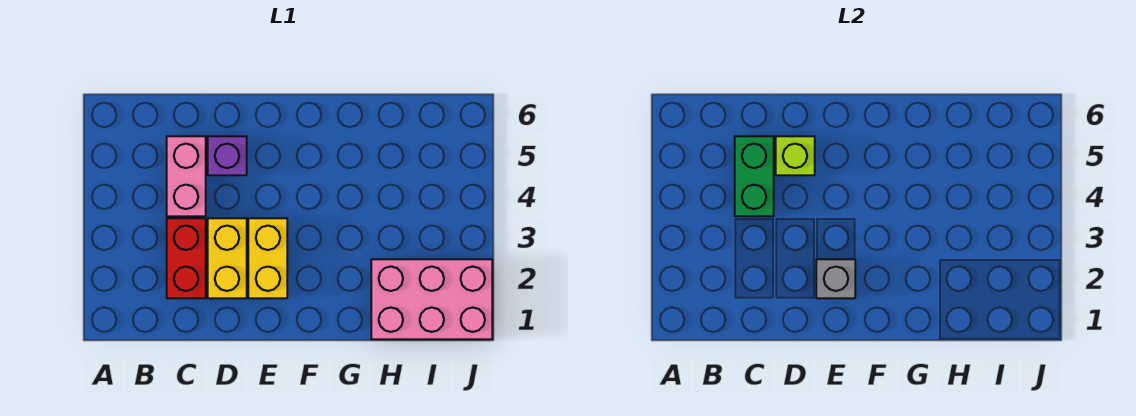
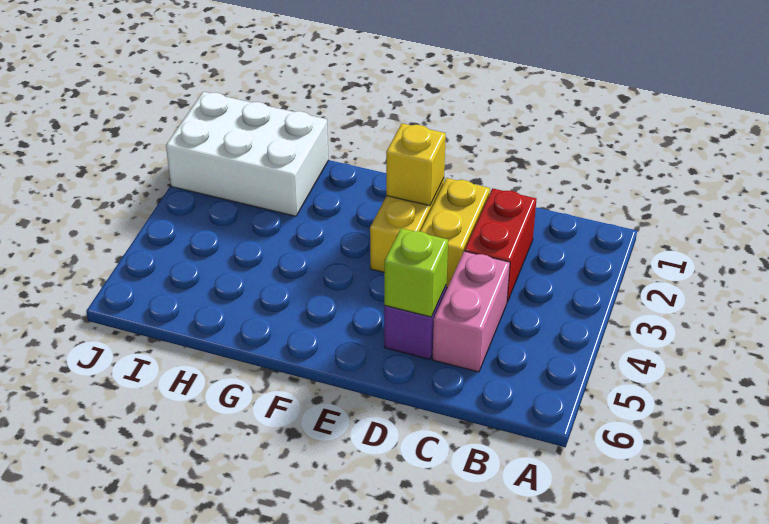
green 1x2 brick [735,136,774,216] -> none
grey 1x1 brick [816,259,855,298] -> yellow 1x1 brick [386,123,446,206]
pink 2x3 brick [371,259,492,339] -> white 2x3 brick [166,92,328,216]

